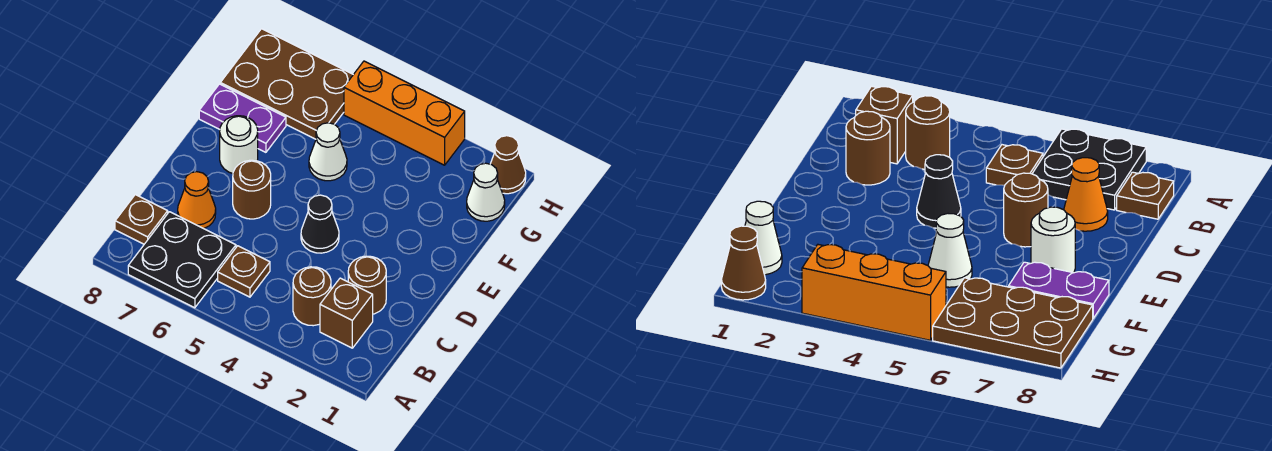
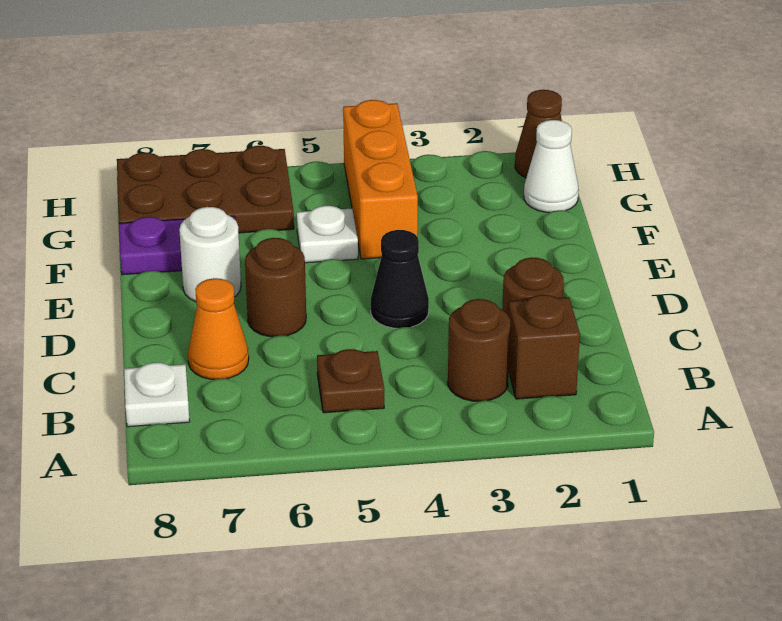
black 2x2 plate [128,212,236,308] -> none
brown 1x1 plate [115,195,168,244] -> white 1x1 plate [124,363,190,427]
white 1x1 cone [309,123,347,181] -> white 1x1 plate [297,206,358,263]
orange 1x3 brick [344,61,465,165] -> orange 1x3 brick turned to [343,100,418,259]

